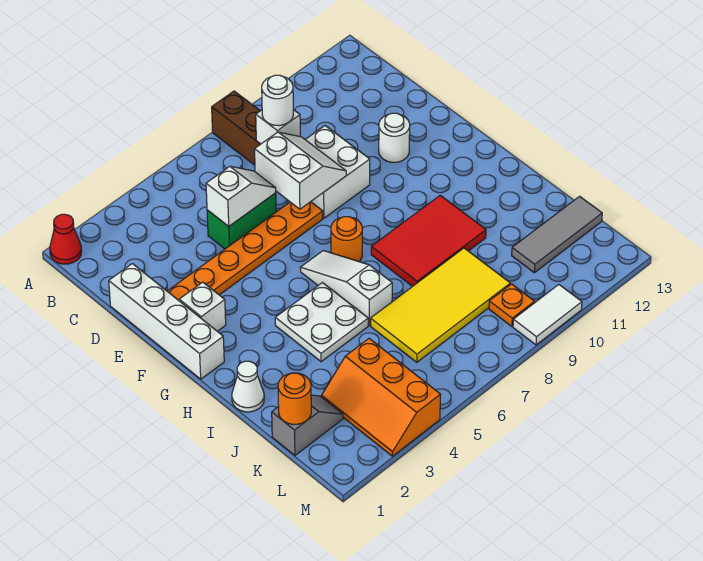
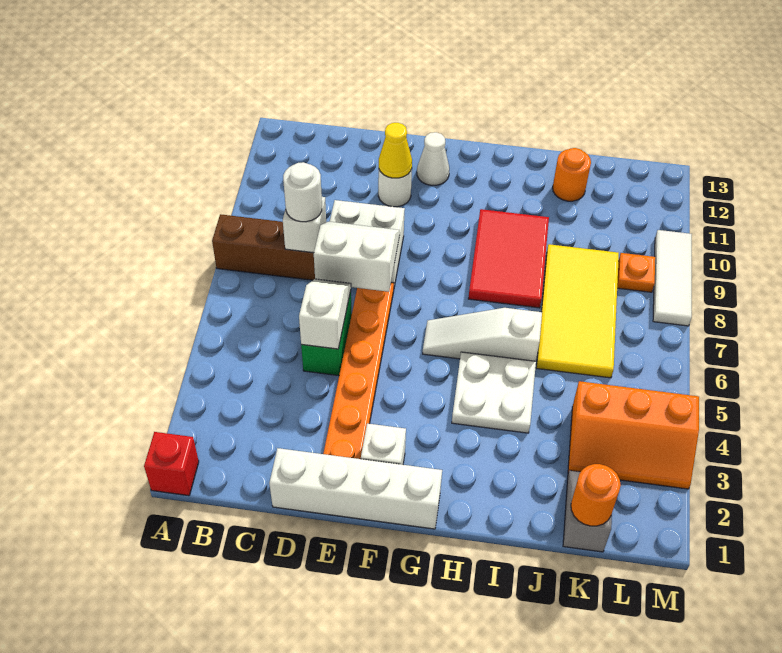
red 1x1 cone [50,214,82,264] -> red 1x1 brick [144,432,199,496]
none -> yellow 1x1 cone [379,123,412,178]
orange 1x1 round brick [331,217,362,262] -> orange 1x1 round brick moved to [553,148,591,201]
white 1x1 cone [232,361,264,412] -> white 1x1 cone moved to [417,132,449,185]
grey 1x3 tile [512,196,602,273] -> none
white 1x2 tile [513,285,582,345] -> white 1x3 tile [653,230,692,326]

